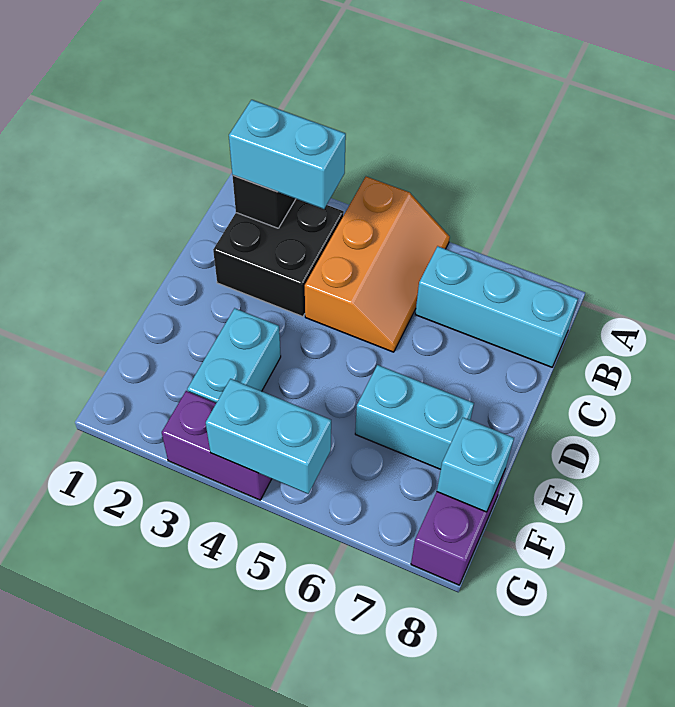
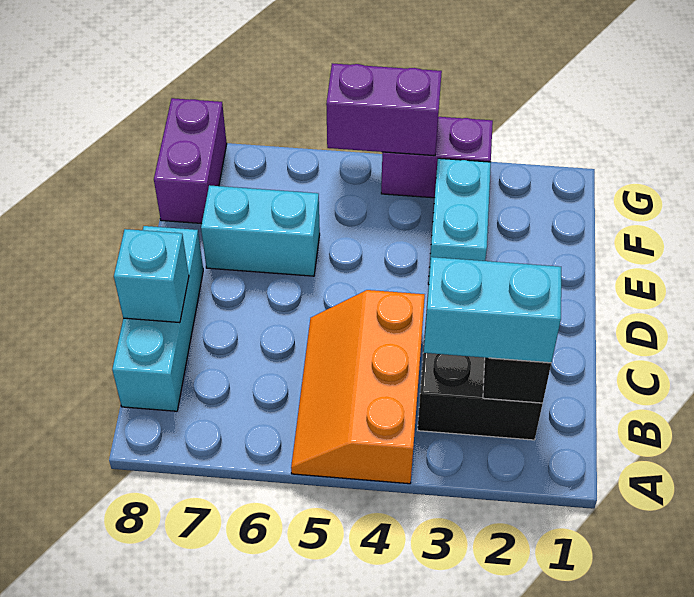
cyan 1x3 brick [415,246,578,367] -> cyan 1x3 brick turned to [112,226,203,411]
cyan 1x1 brick [437,418,514,512] -> cyan 1x1 brick moved to [114,229,189,323]
cyan 1x2 brick [206,379,331,494] -> purple 1x2 brick [326,63,442,156]

